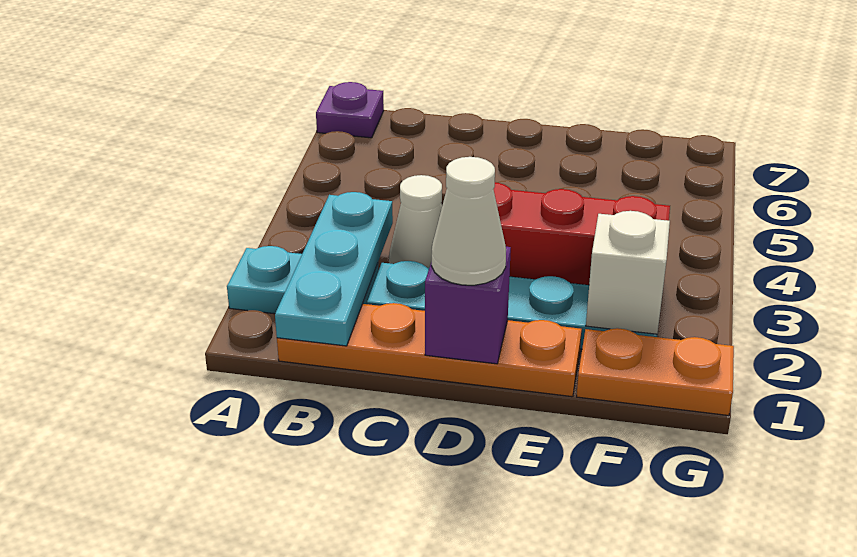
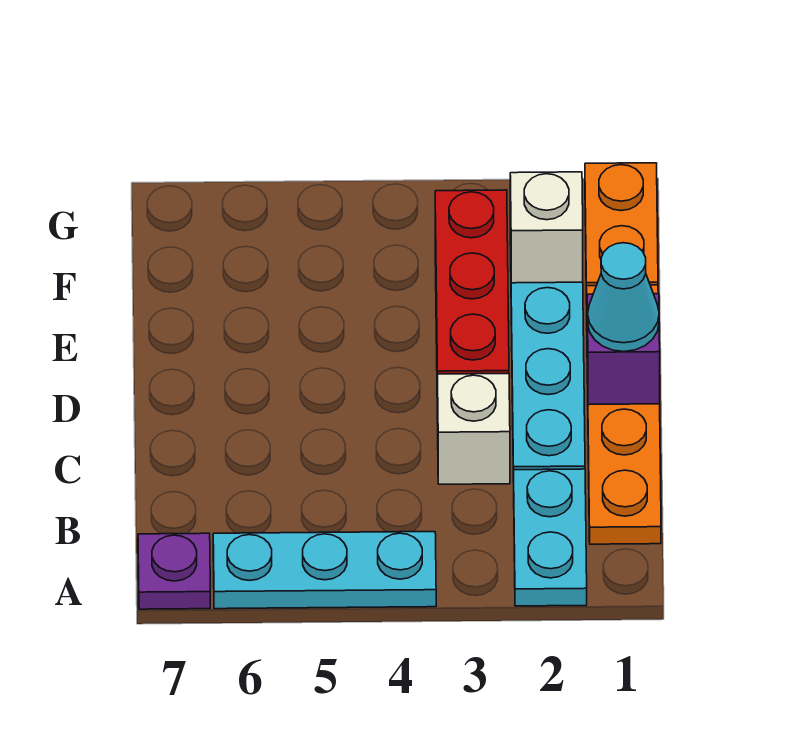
cyan 1x3 plate [275,192,393,346] -> cyan 1x3 plate moved to [213,532,436,609]
white 1x1 cone [389,175,442,268] -> white 1x1 brick [438,374,510,484]
white 1x1 cone [432,157,506,285] -> cyan 1x1 cone [588,243,659,352]

